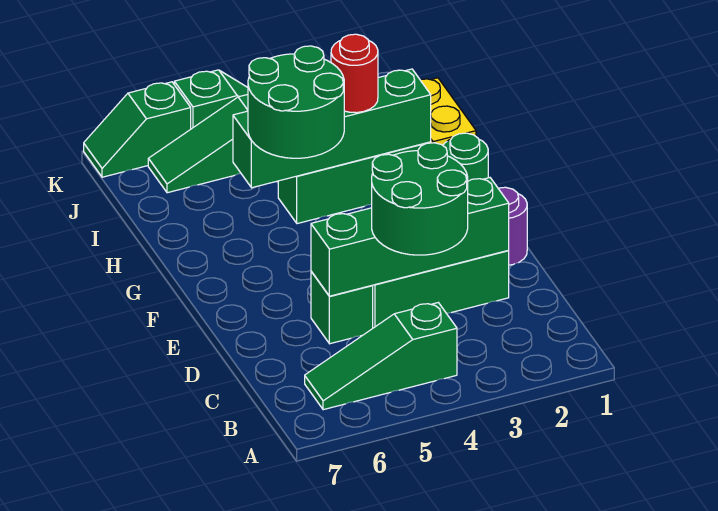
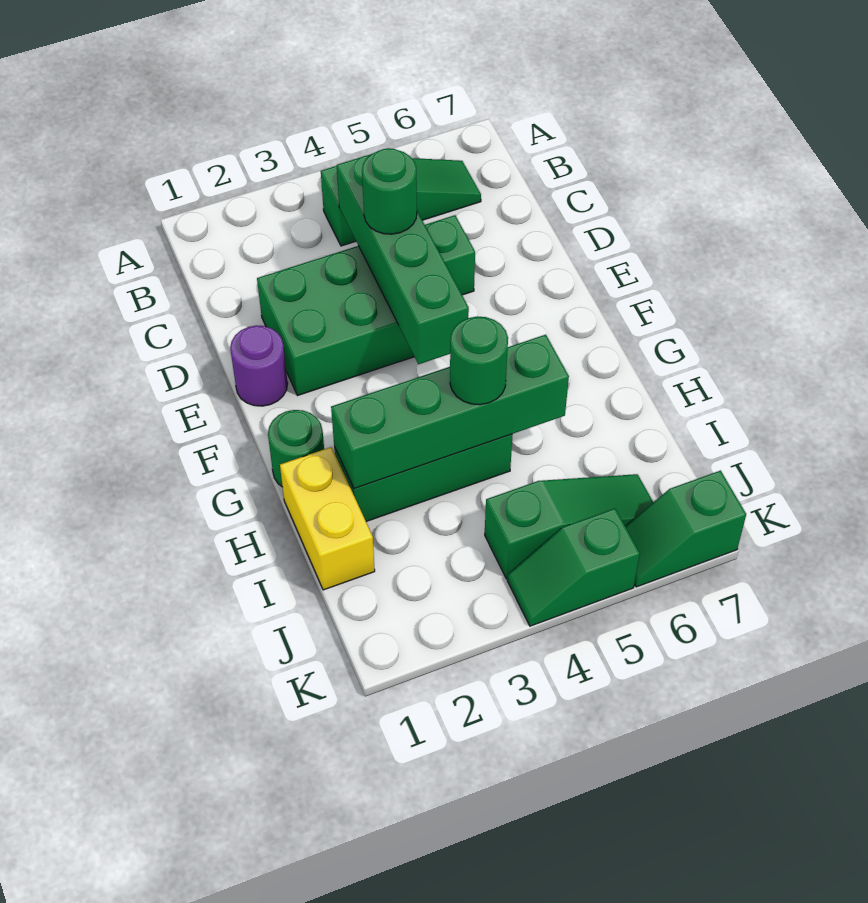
green 2x2 round brick [372,143,468,255] -> green 1x1 round brick [362,148,417,234]
green 1x4 brick [311,178,509,296] -> green 1x4 brick turned to [337,154,469,364]
green 2x2 round brick [248,46,344,158] -> green 1x1 round brick [450,317,508,405]
red 1x1 round brick [331,34,378,113] -> none
green 1x2 slope [84,82,191,177] -> green 1x2 slope turned to [625,471,746,587]

